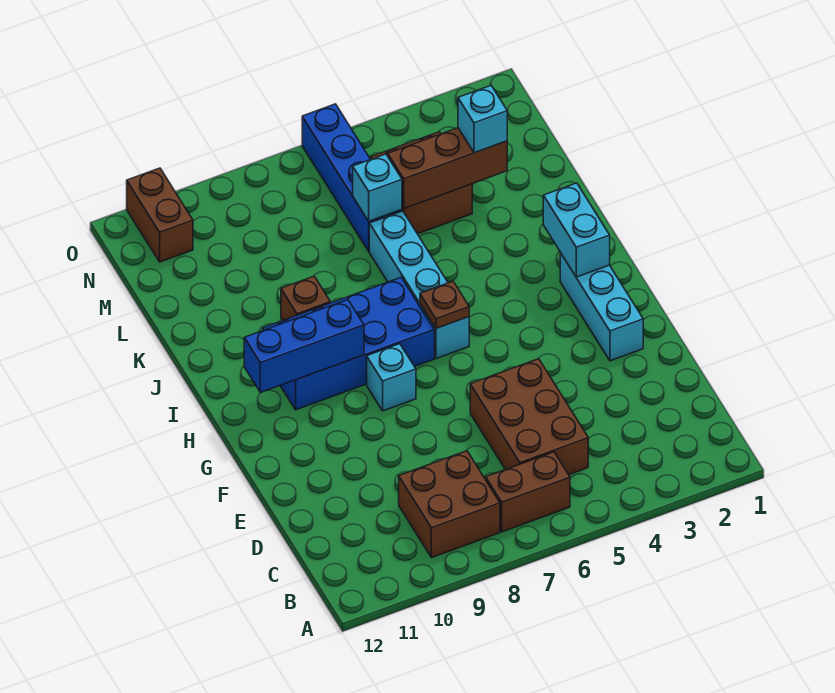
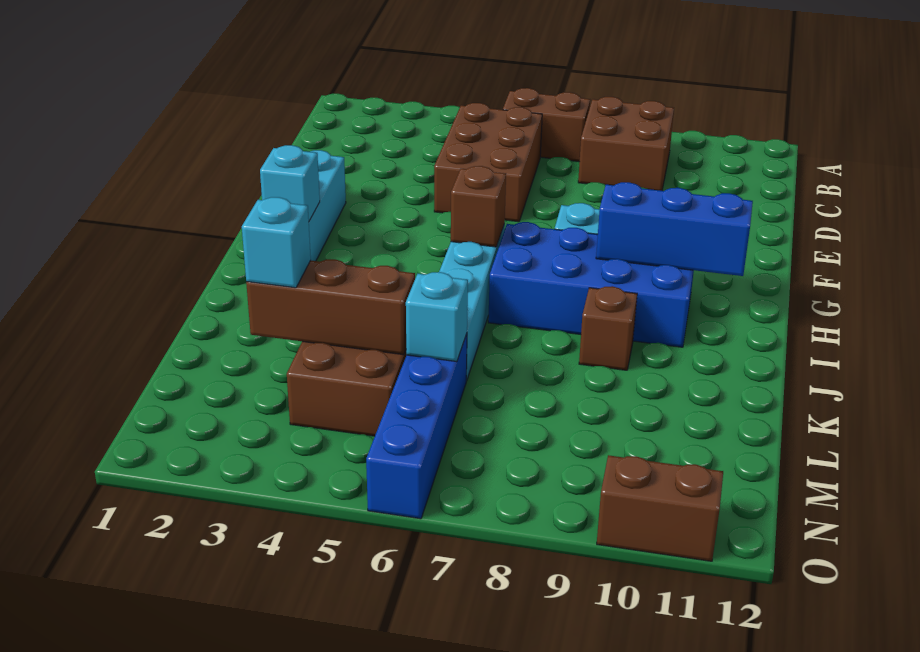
cyan 1x2 brick [543,183,610,277] -> cyan 1x1 brick [260,145,320,221]
brown 1x1 plate [420,281,469,328] -> brown 1x1 brick [451,166,506,247]
brown 1x2 brick [127,168,193,262] -> brown 1x2 brick turned to [597,455,723,561]

